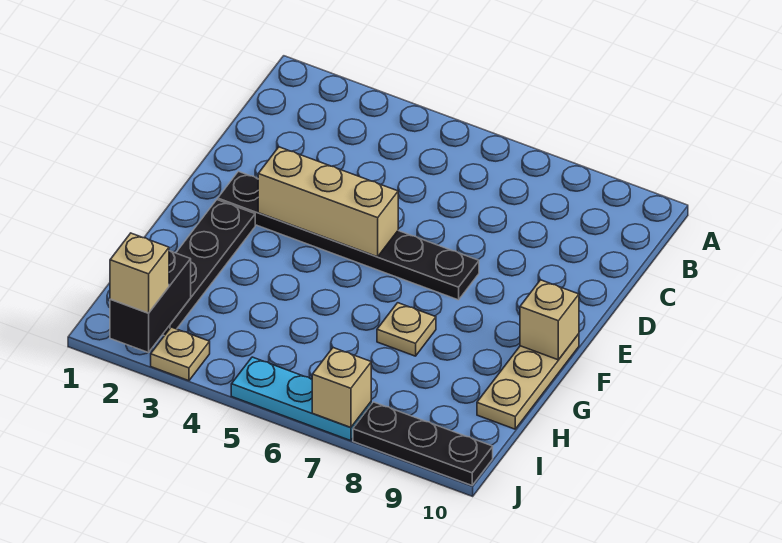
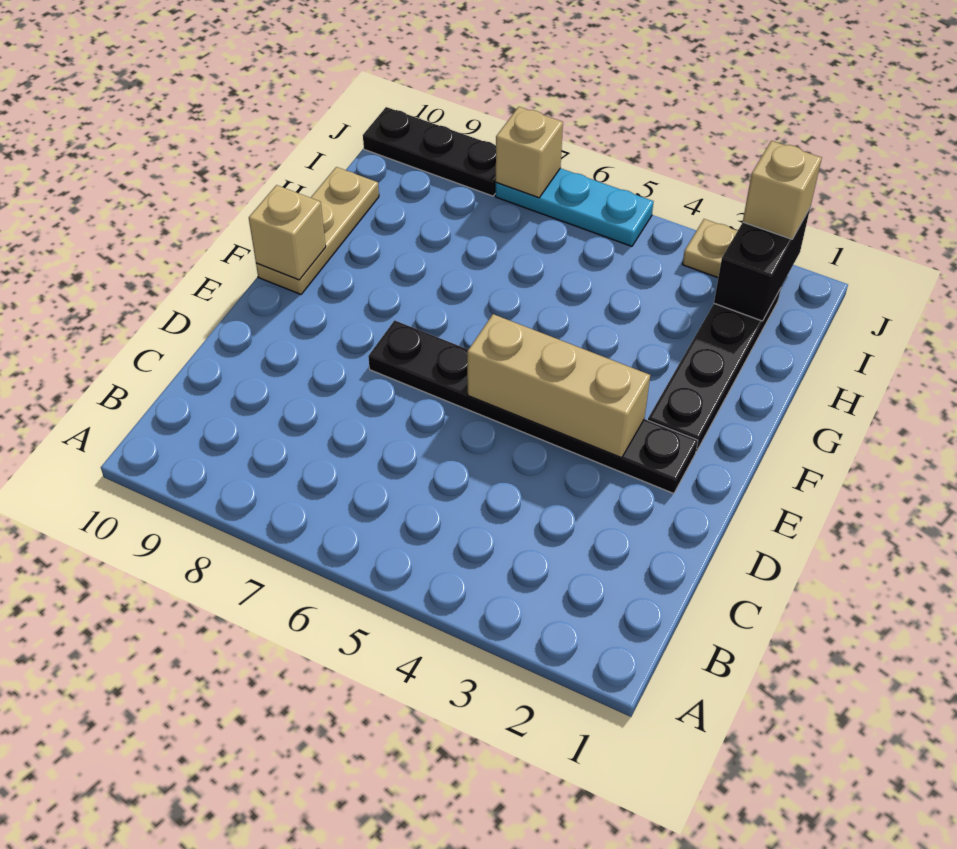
tan 1x1 plate [377,303,436,356] -> none

